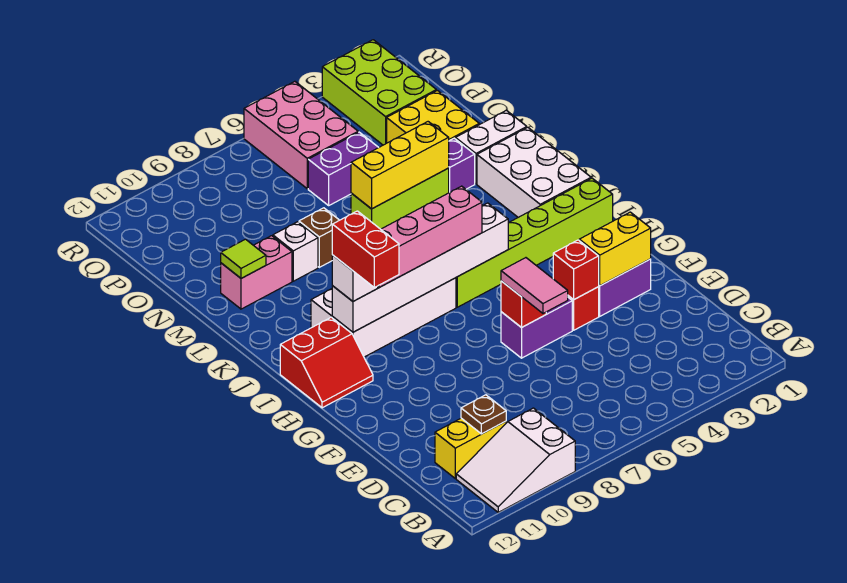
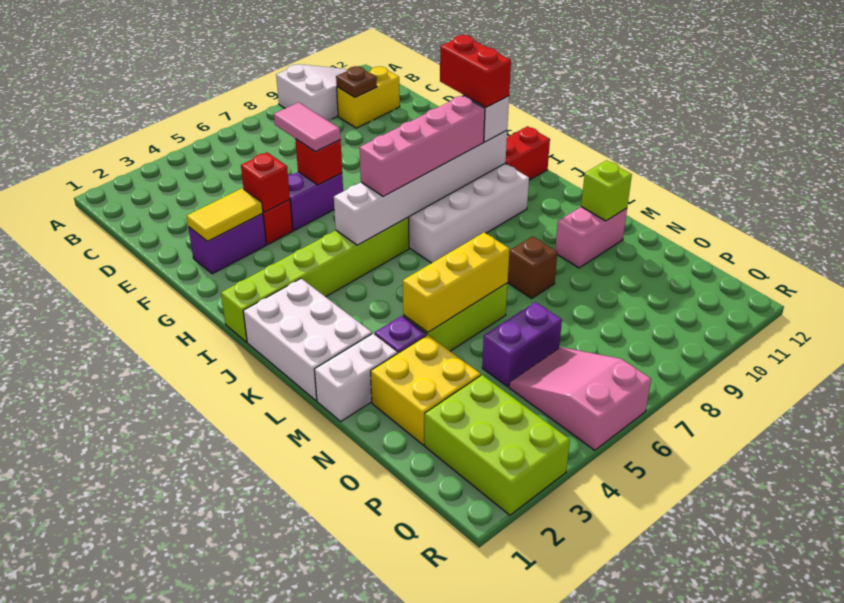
yellow 1x2 brick [579,212,651,286] -> yellow 1x2 tile [187,188,263,241]
white 1x1 brick [273,222,318,281] -> none
lime 1x1 tile [221,239,266,278] -> lime 1x1 brick [581,160,632,221]
pink 2x3 brick [244,81,358,189] -> pink 2x3 slope [509,347,651,450]

